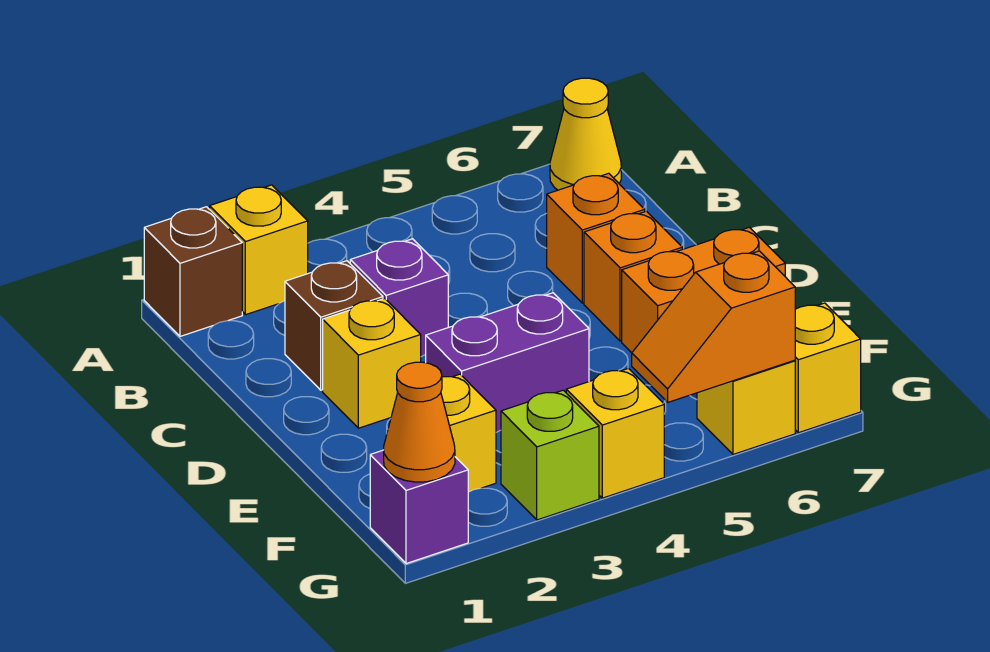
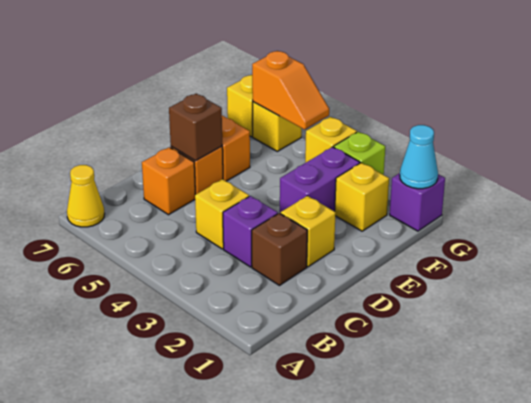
brown 1x1 brick [144,207,242,336] -> brown 1x1 brick moved to [169,94,222,161]
yellow 1x1 brick [210,185,308,315] -> yellow 1x1 brick moved to [195,179,249,249]
purple 1x2 brick [426,293,589,432] -> purple 1x2 brick turned to [280,147,360,214]
orange 1x1 cone [384,362,455,482] -> cyan 1x1 cone [400,125,438,189]

